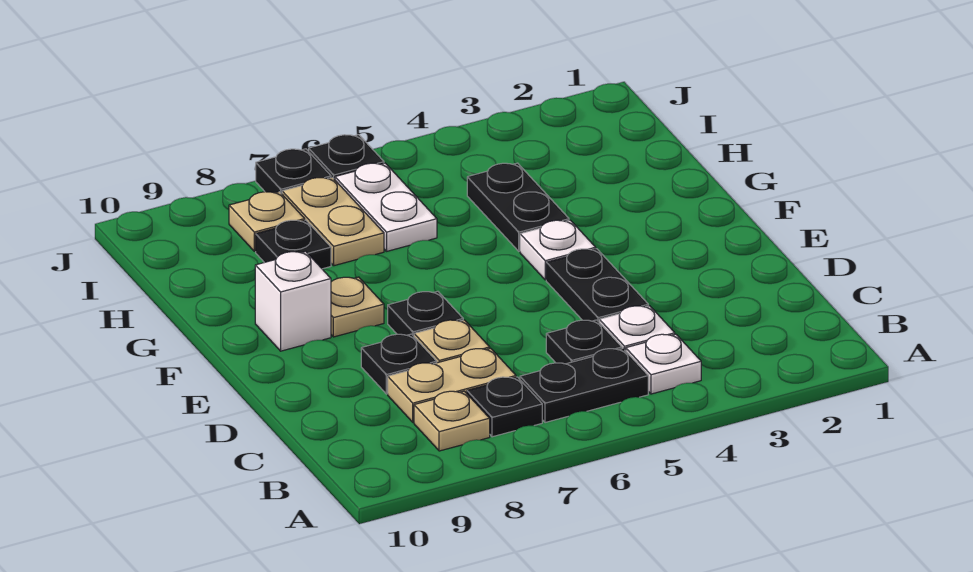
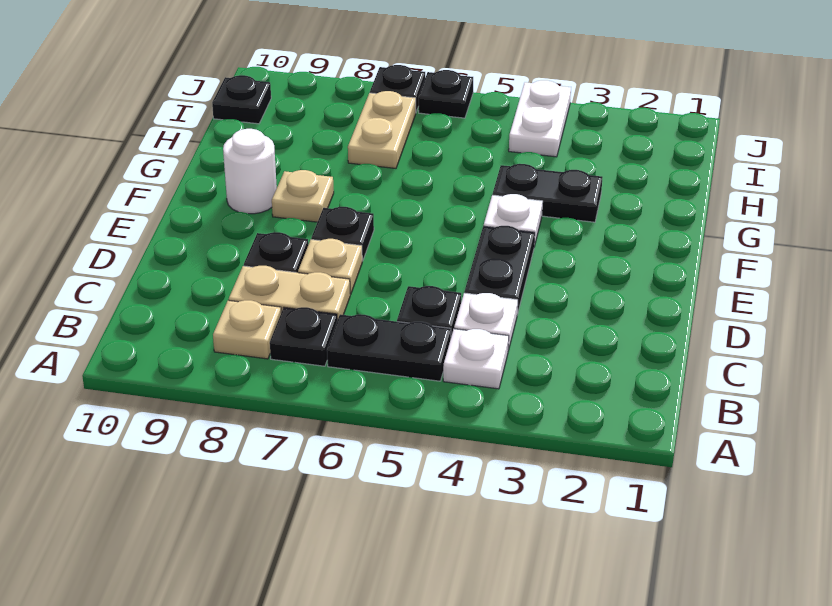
white 1x1 brick [255,251,331,351] -> white 1x1 round brick [223,129,277,214]
black 1x2 plate [467,163,569,251] -> black 1x2 plate turned to [492,164,602,222]
white 1x2 plate [335,163,437,251] -> white 1x2 plate moved to [509,80,571,157]
black 1x1 plate [256,220,331,269] -> black 1x1 plate moved to [212,75,271,124]
tan 1x1 plate [229,192,305,251] -> none

